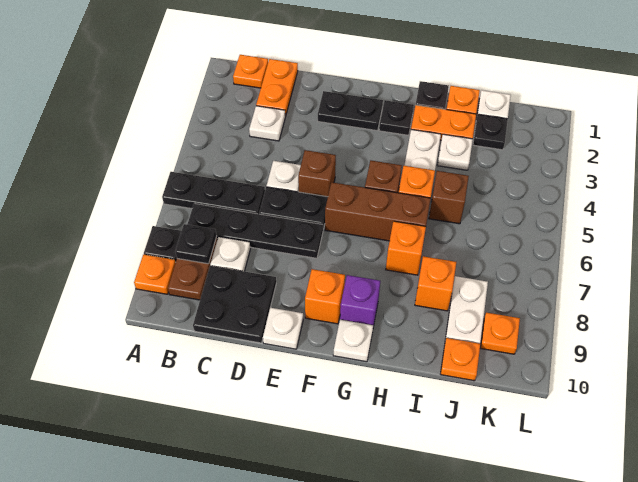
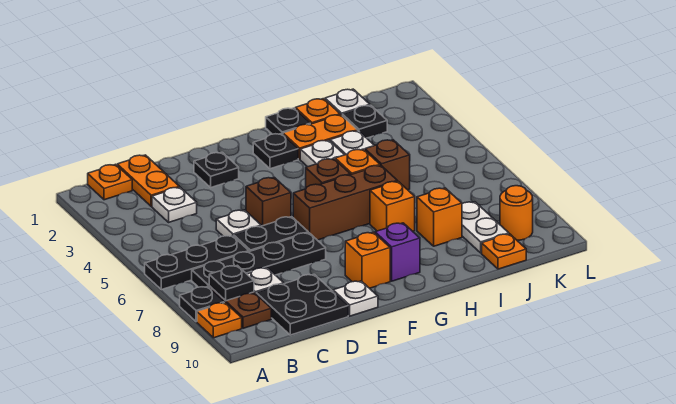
black 1x2 plate [318,91,383,131] -> black 1x1 plate [194,152,239,187]
white 1x1 plate [333,320,373,362] -> none
orange 1x1 plate [481,313,520,354] -> orange 1x1 round brick [500,186,533,240]

